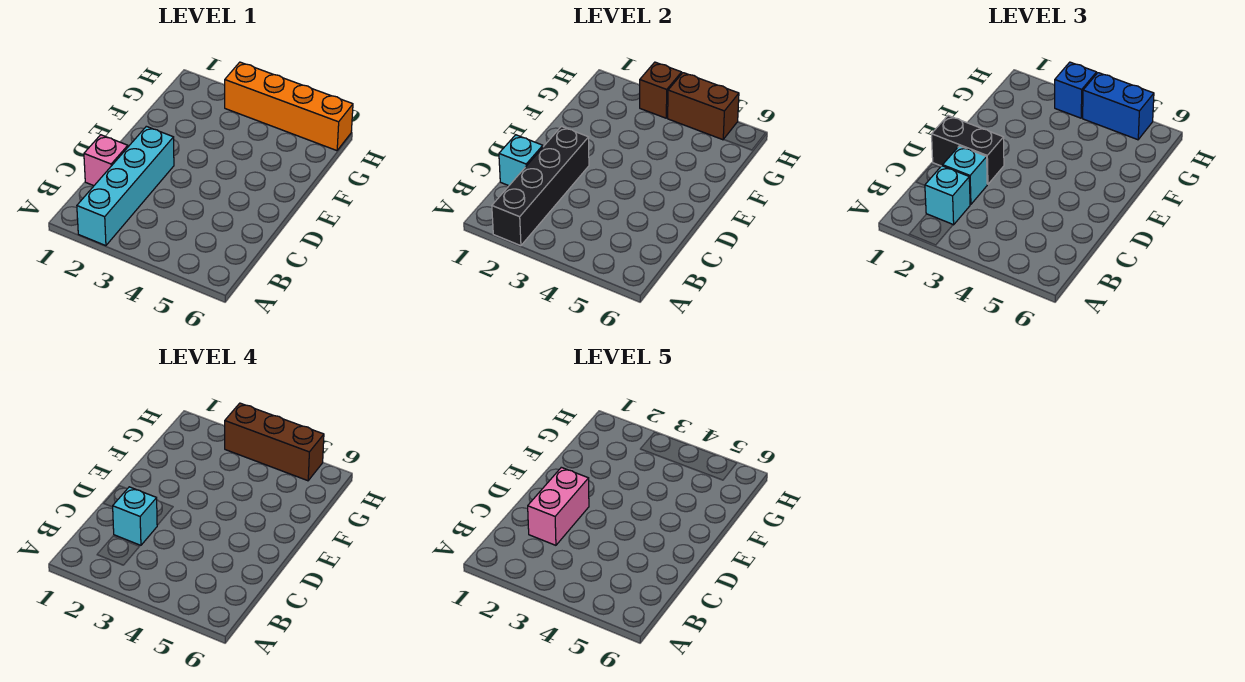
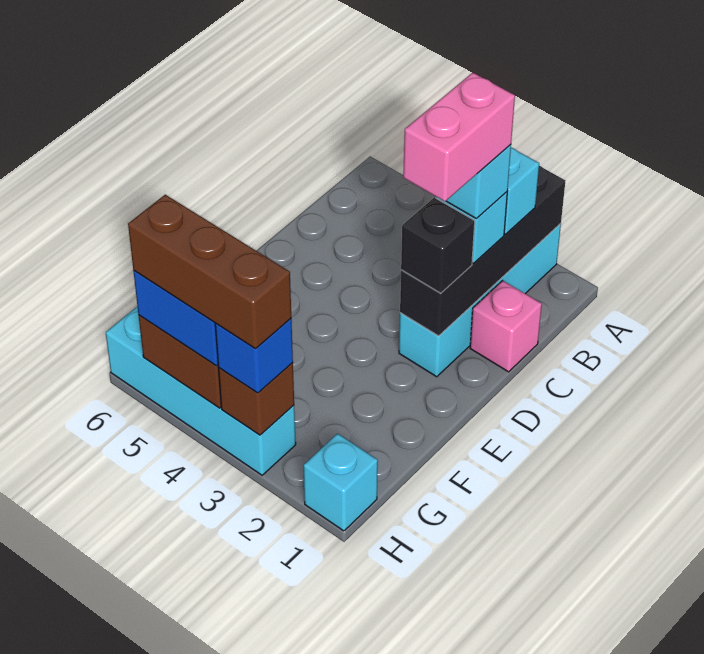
cyan 1x1 brick [499,135,543,186] -> cyan 1x1 brick moved to [304,434,378,531]
black 1x2 brick [932,116,1004,184] -> black 1x1 brick [401,197,475,293]
orange 1x4 brick [225,62,353,151] -> cyan 1x4 brick [106,306,296,475]

